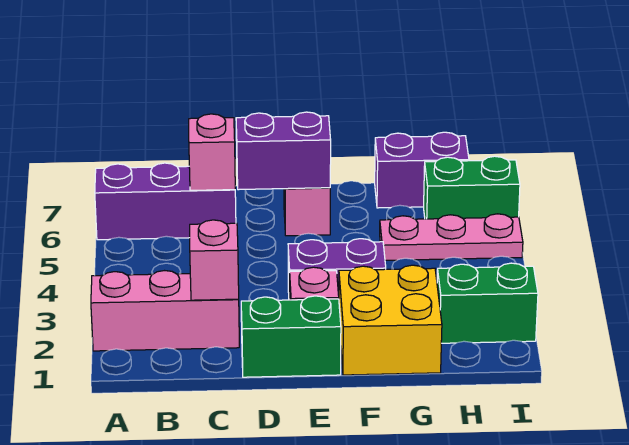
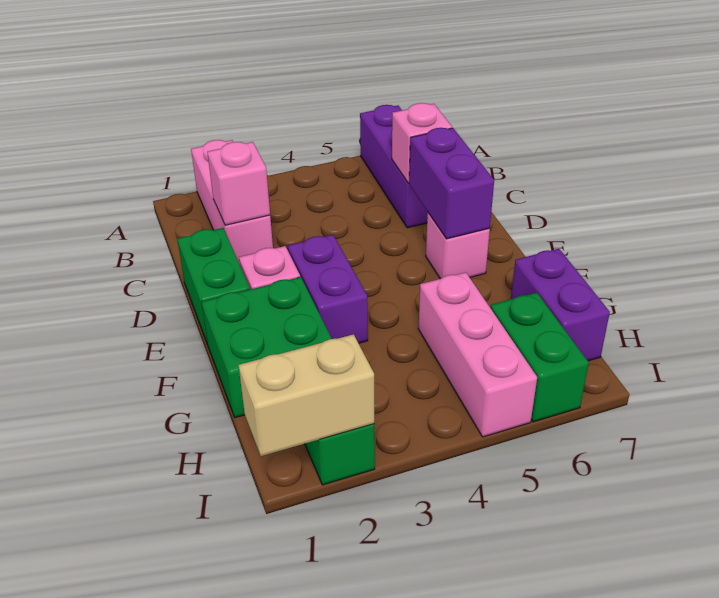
yellow 2x2 brick [339,265,442,375] -> green 2x2 brick [202,277,332,418]
pink 1x3 plate [380,214,523,260] -> pink 1x3 brick [418,272,537,437]
none -> tan 1x2 brick [239,334,374,456]

